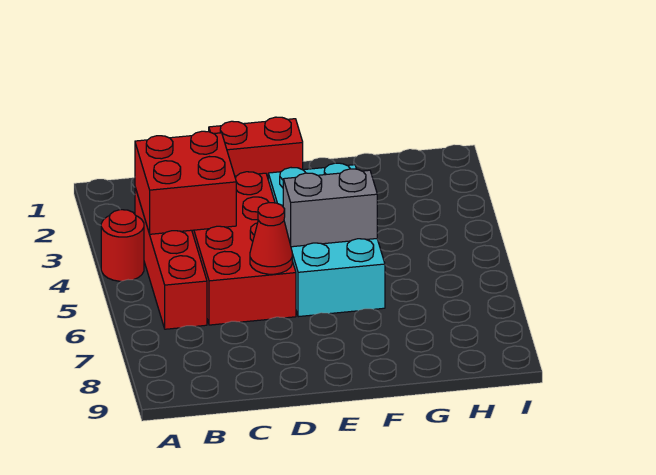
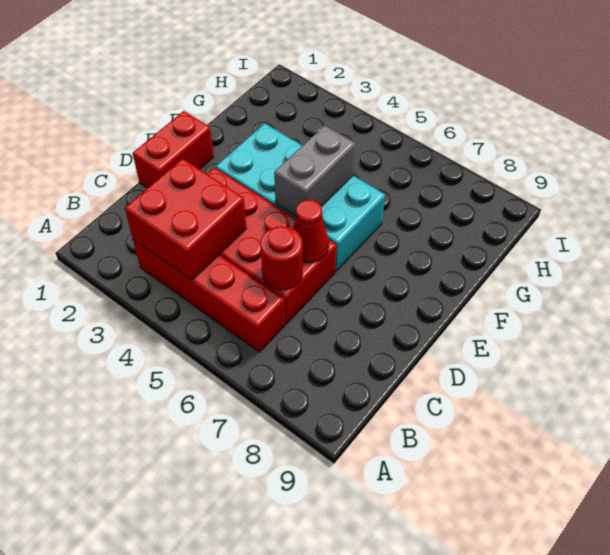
red 1x1 round brick [101,210,144,281] -> red 1x1 round brick moved to [260,226,303,290]

